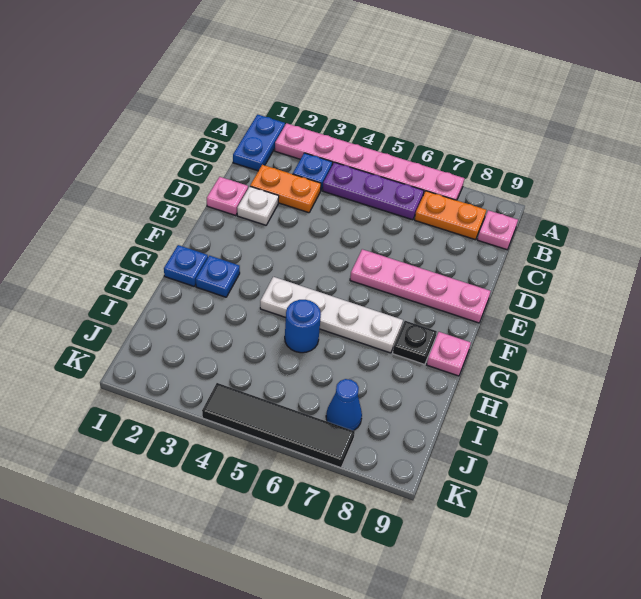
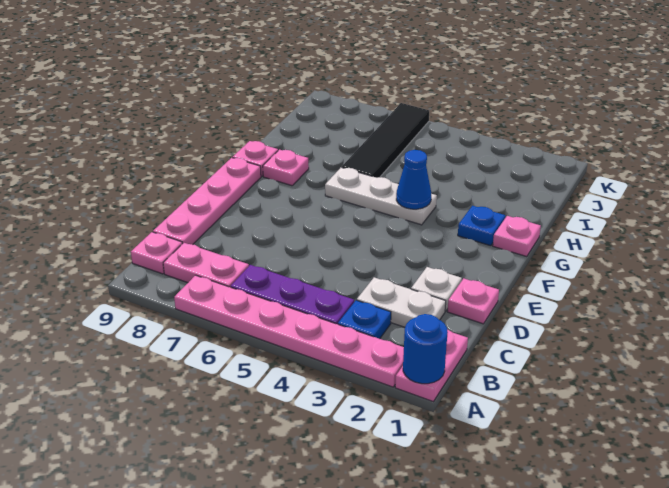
blue 1x2 plate [233,114,285,171] -> pink 1x2 plate [395,329,468,402]
orange 1x2 plate [415,191,486,240] -> pink 1x2 plate [163,243,249,287]
orange 1x2 plate [250,165,321,213] -> white 1x2 plate [357,277,446,327]
pink 1x4 plate [350,249,491,323] -> pink 1x4 plate turned to [153,158,261,245]
blue 1x1 plate [164,245,208,286] -> pink 1x1 plate [493,216,541,257]
white 1x4 plate [260,277,403,353] -> white 1x3 plate [325,167,437,225]
black 1x1 plate [393,321,437,365] -> pink 1x1 plate [263,150,309,186]
blue 1x1 round brick [285,300,321,353] -> blue 1x1 round brick moved to [403,314,448,384]
blue 1x1 cone [326,379,362,431] -> blue 1x1 cone moved to [396,150,431,209]
black 1x4 tile [202,383,355,468] -> black 1x4 tile turned to [342,103,429,178]

